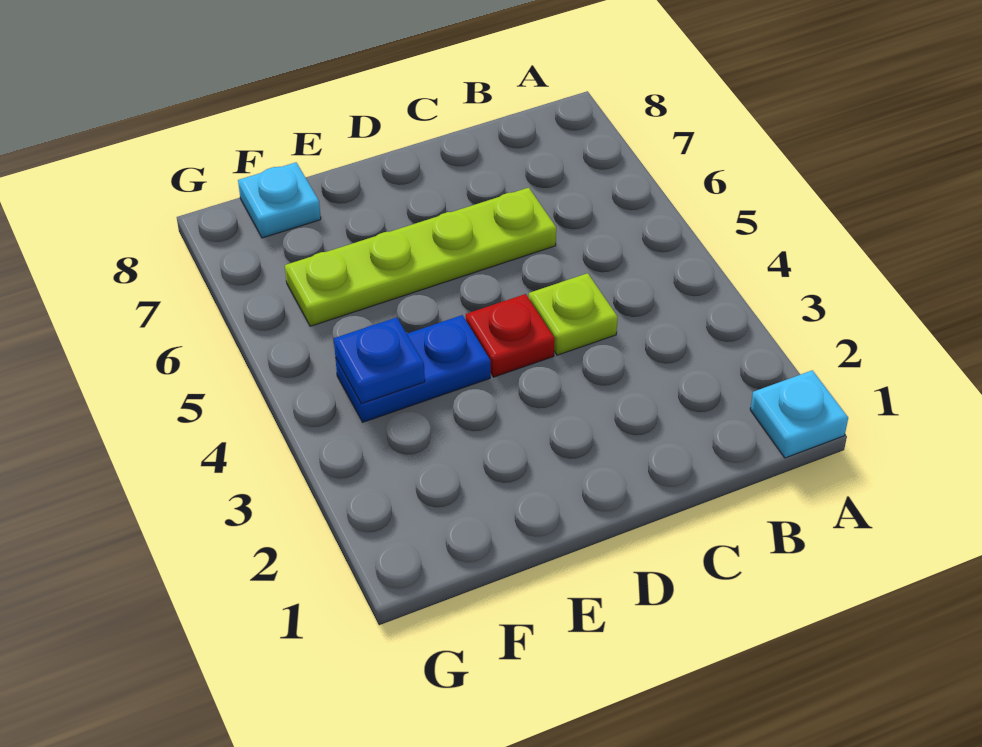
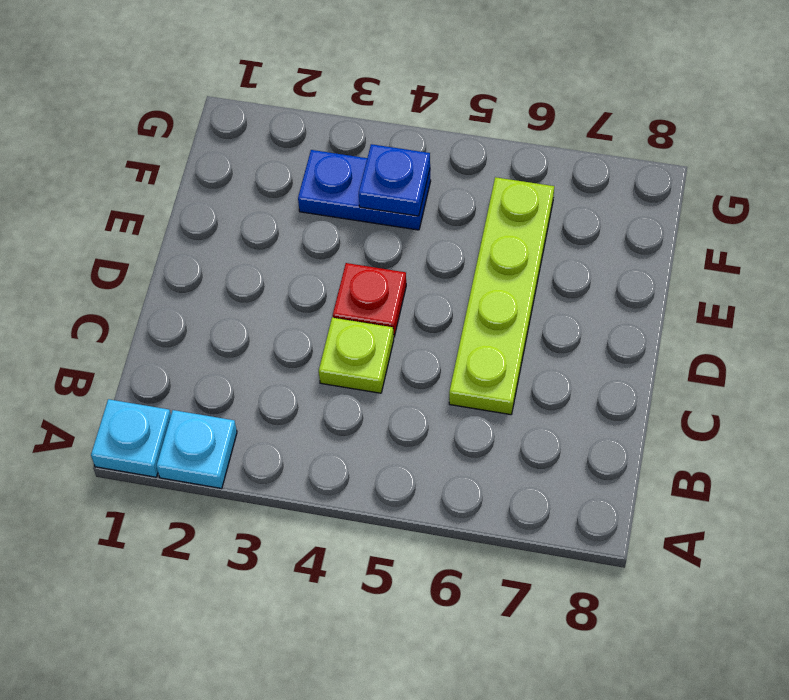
blue 1x2 plate [336,315,490,422] -> blue 1x2 plate turned to [298,150,431,230]
cyan 1x1 plate [238,162,321,238] -> cyan 1x1 plate moved to [156,410,237,489]

